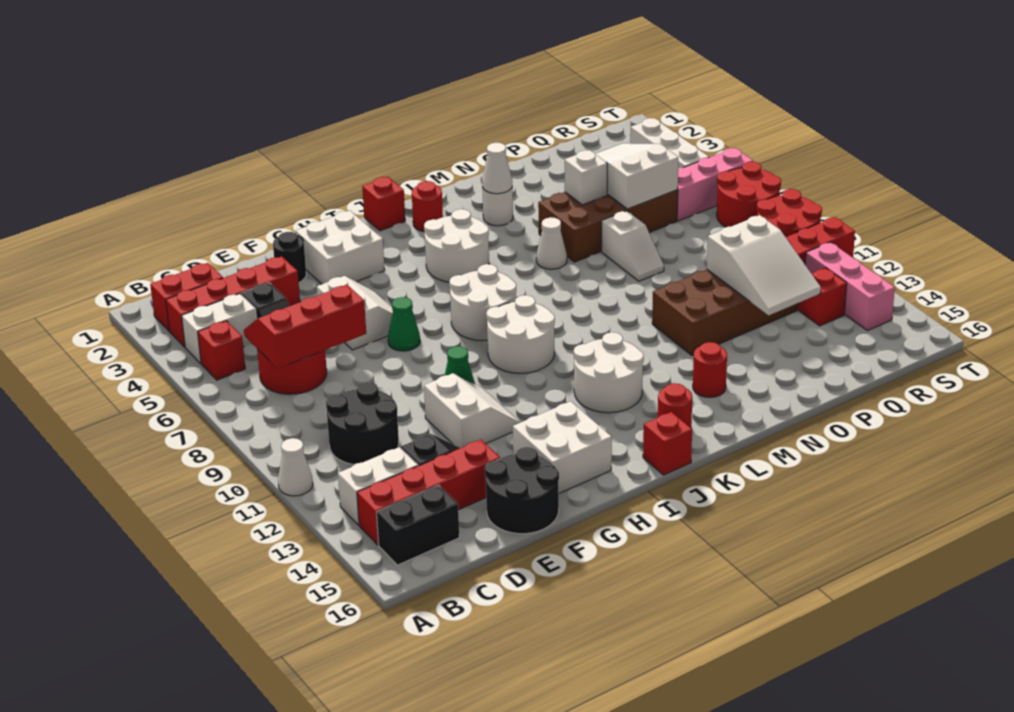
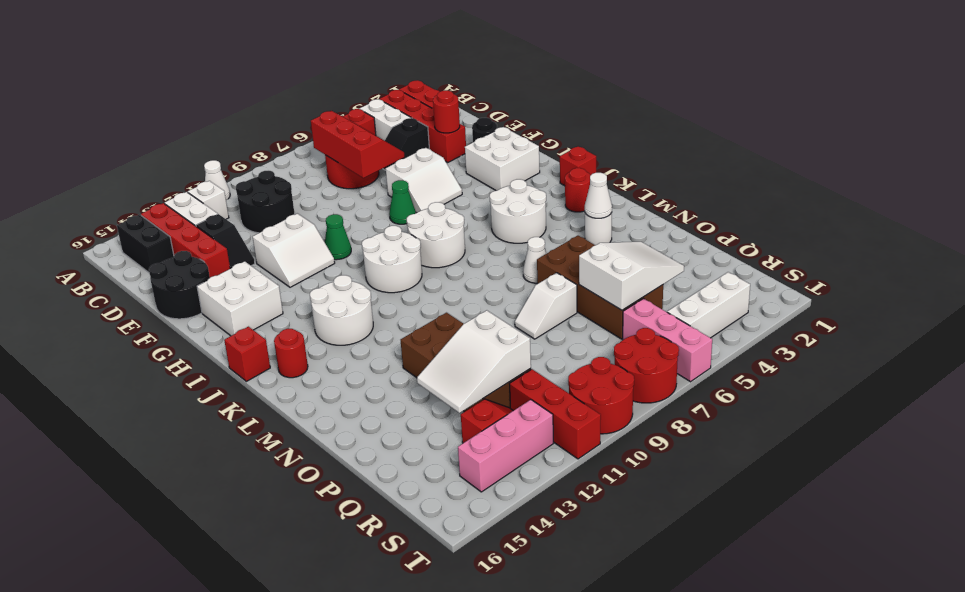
red 1x1 round brick [693,342,727,397] -> red 1x1 round brick moved to [433,90,460,133]
white 1x1 brick [565,150,607,205] -> white 1x1 brick moved to [188,181,229,219]

